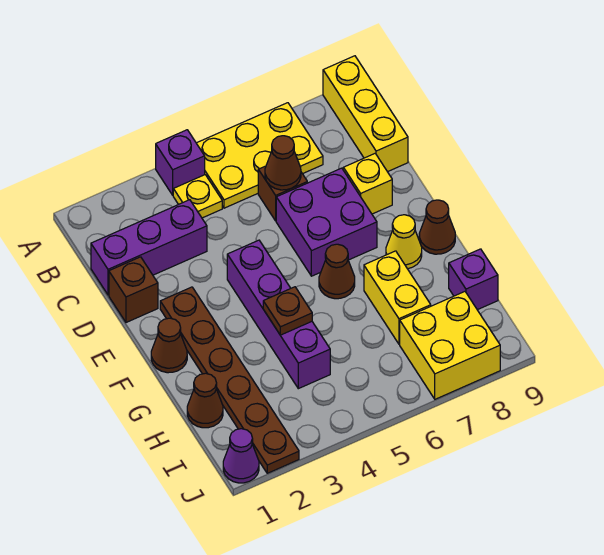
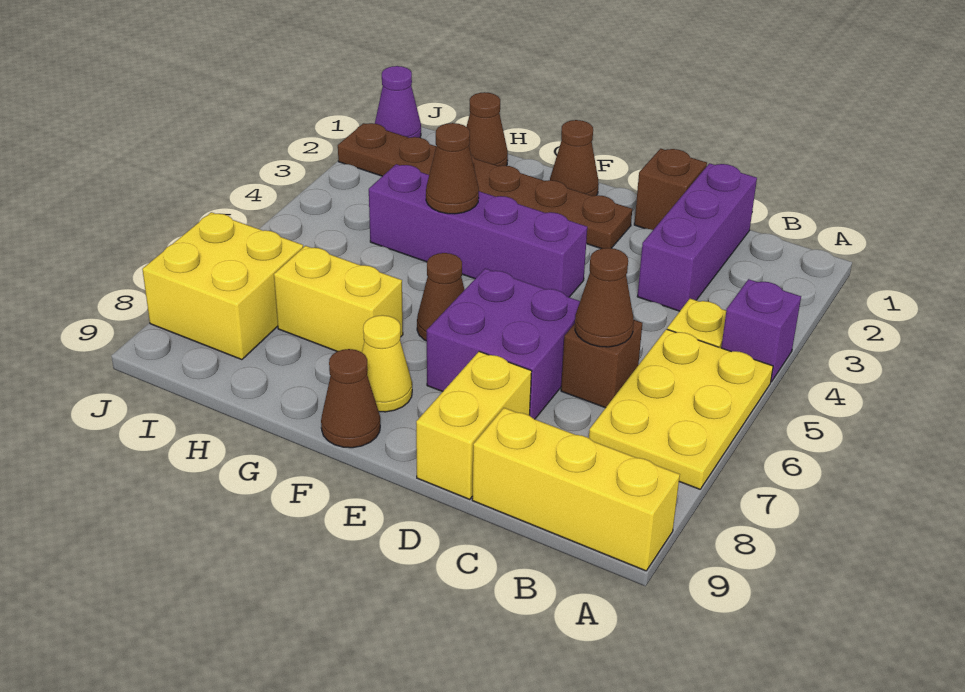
yellow 1x1 brick [343,154,392,214] -> yellow 1x2 brick [416,351,532,499]
brown 1x1 plate [263,287,312,335] -> brown 1x1 cone [426,123,479,214]
purple 1x1 brick [449,249,498,310] -> none

